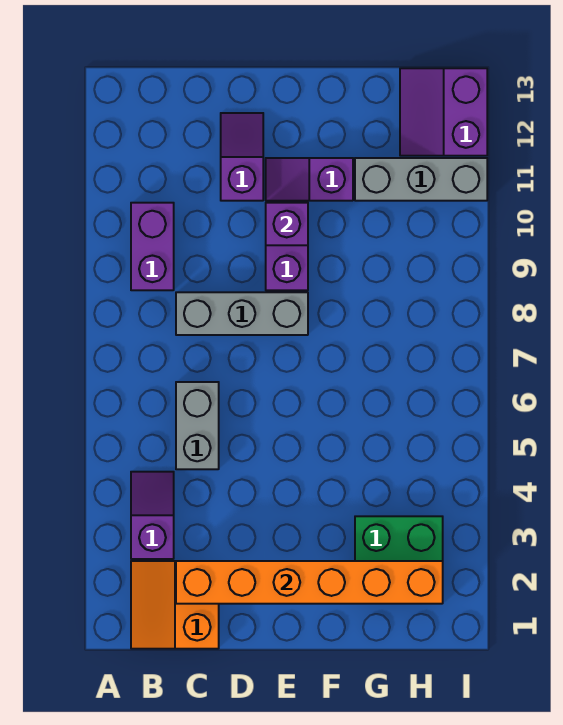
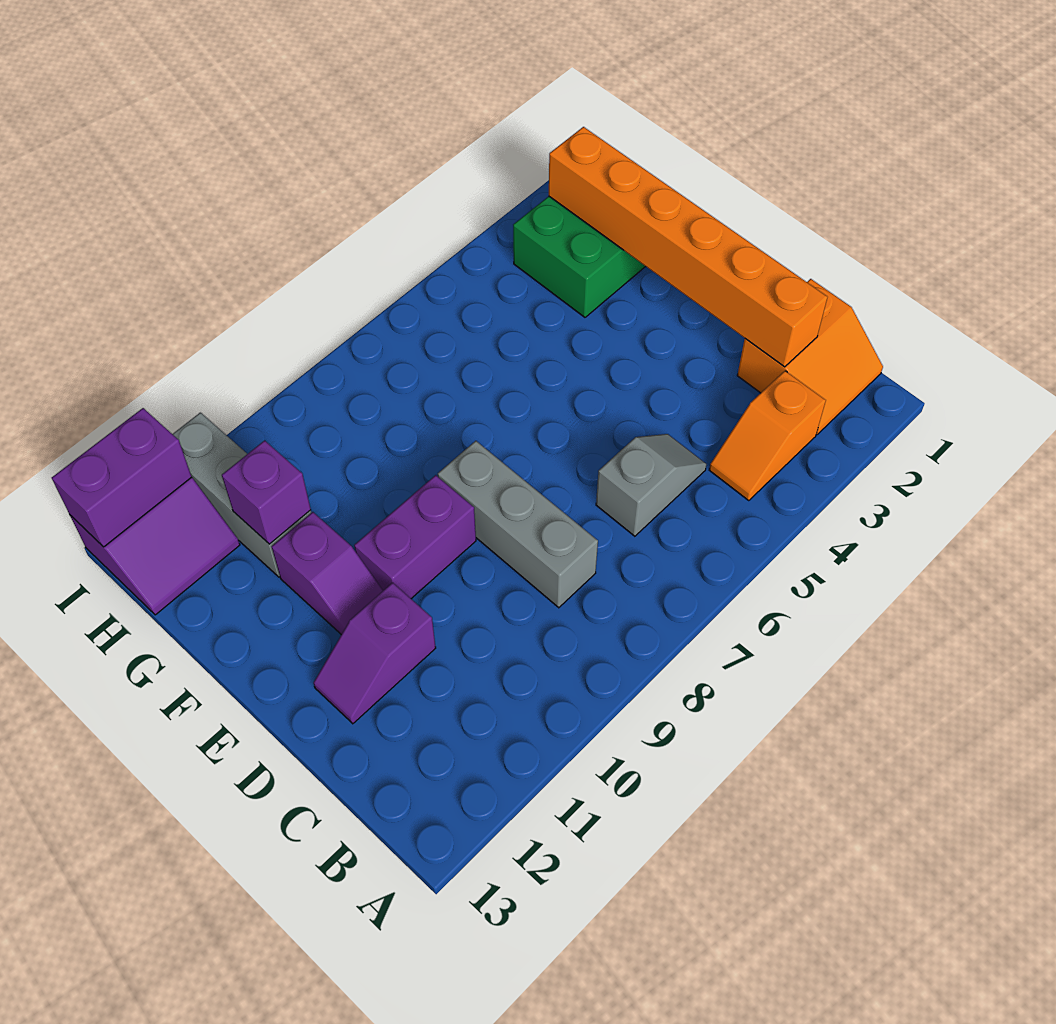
purple 1x2 slope [131,472,174,559] -> orange 1x2 slope [709,371,826,501]
purple 1x2 brick [131,203,174,290] -> purple 1x2 brick moved to [52,408,192,547]
grey 1x2 brick [176,382,219,469] -> grey 1x2 slope [596,434,706,536]
purple 1x1 brick [266,203,308,245] -> purple 1x1 brick moved to [222,440,311,544]

